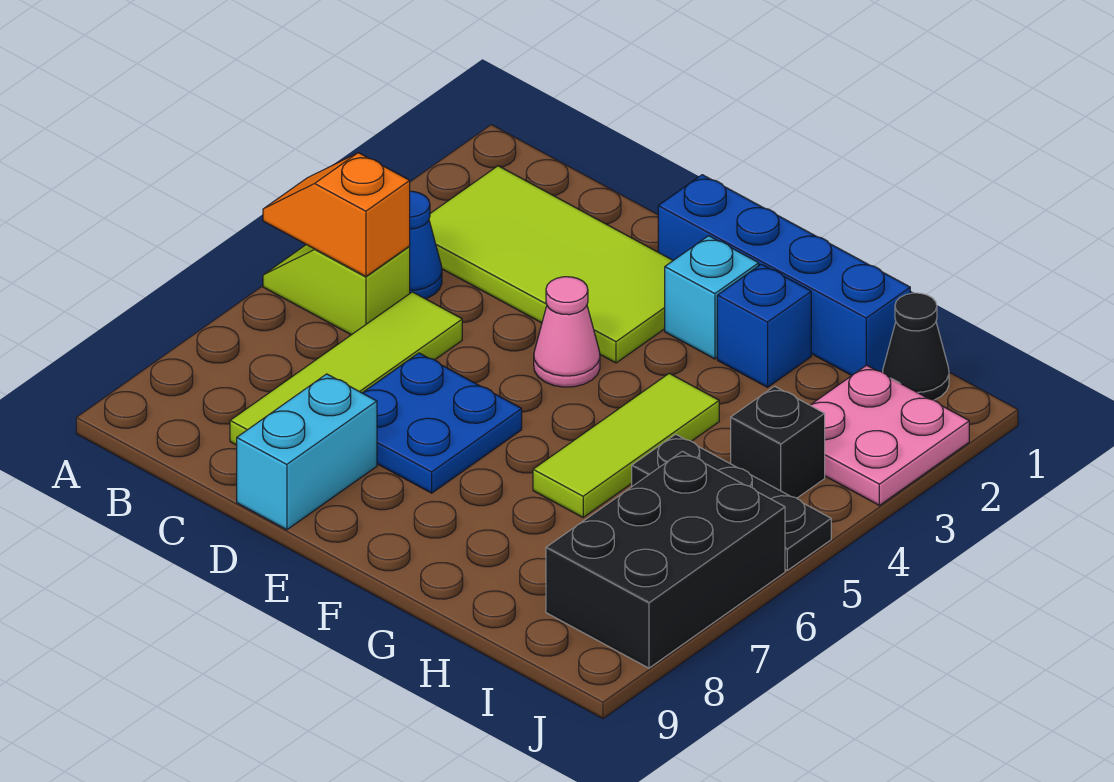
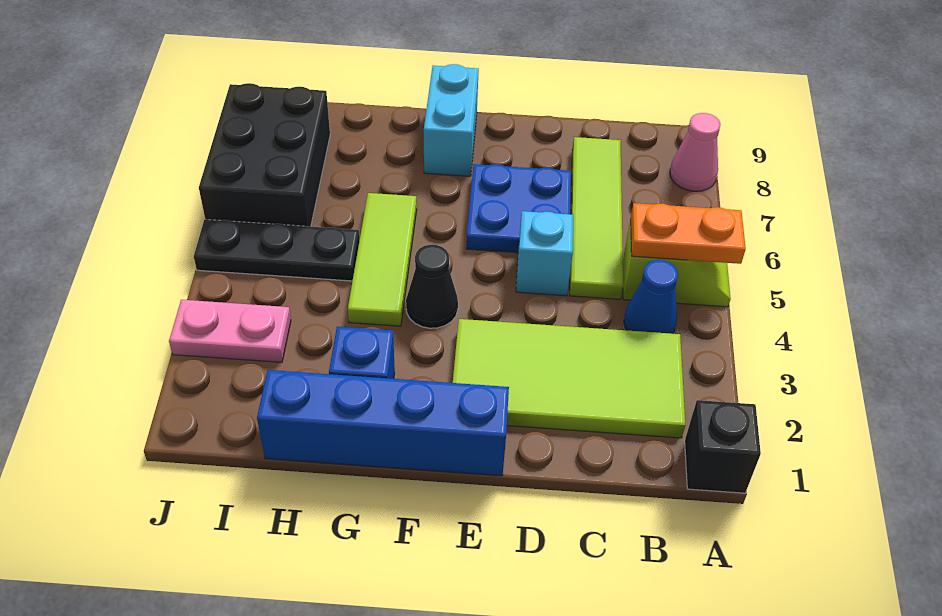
orange 1x2 slope [263,153,410,276] -> orange 1x2 plate [631,203,746,264]
cyan 1x2 brick [237,374,377,530] -> cyan 1x2 brick moved to [424,64,479,176]
pink 1x1 cone [534,277,600,387] -> pink 1x1 cone moved to [670,113,721,191]
cyan 1x1 brick [665,236,759,359] -> cyan 1x1 brick moved to [516,211,573,296]
black 1x1 cone [883,293,949,400] -> black 1x1 cone moved to [406,245,458,328]
pink 2x2 plate [810,365,969,505] -> pink 1x2 plate [169,300,291,362]
black 1x1 brick [731,386,825,498] -> black 1x1 brick moved to [685,400,761,493]

